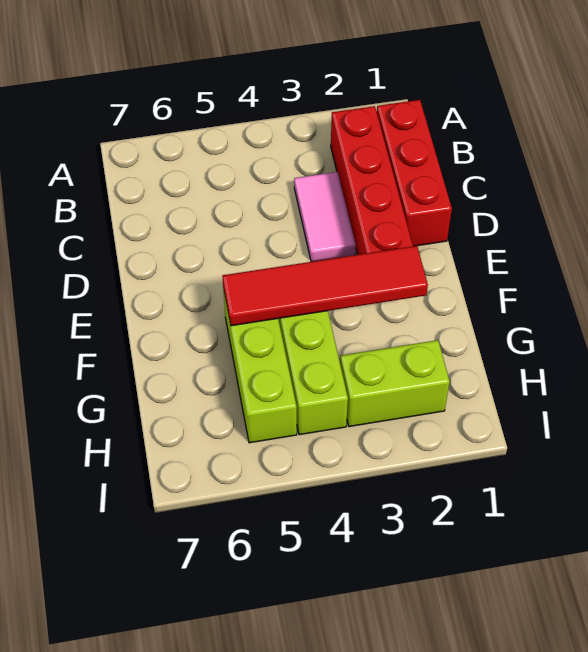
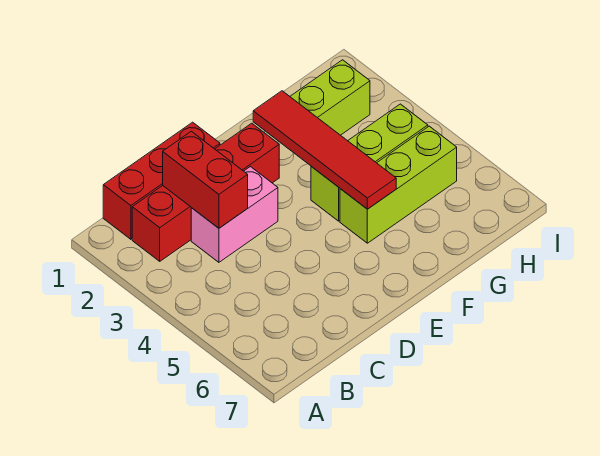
none -> red 1x2 brick [163,131,248,228]
pink 1x2 tile [294,172,356,262] -> pink 1x2 brick [191,167,278,262]
lime 1x2 brick [340,340,450,427] -> lime 1x2 brick turned to [290,60,370,135]

